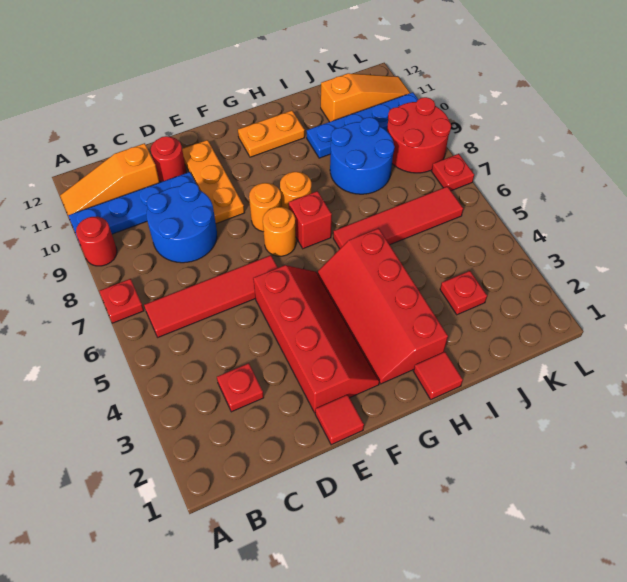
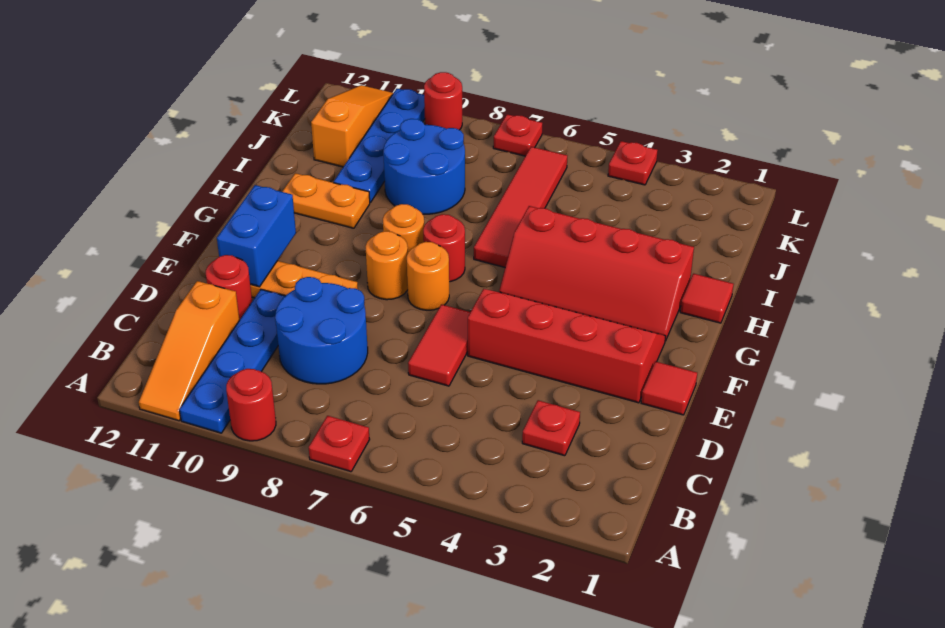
red 1x4 tile [144,255,278,337] -> red 1x2 tile [408,304,470,386]
none -> blue 1x2 brick [217,185,296,287]
red 1x1 brick [289,191,332,249] -> red 1x1 round brick [423,214,465,282]
orange 1x2 plate [238,111,305,157] -> orange 1x2 plate turned to [282,173,370,228]
red 1x1 plate [440,271,487,315] -> red 1x1 plate moved to [608,141,658,185]
red 2x2 round brick [387,97,451,173] -> red 1x1 round brick [424,72,462,130]

